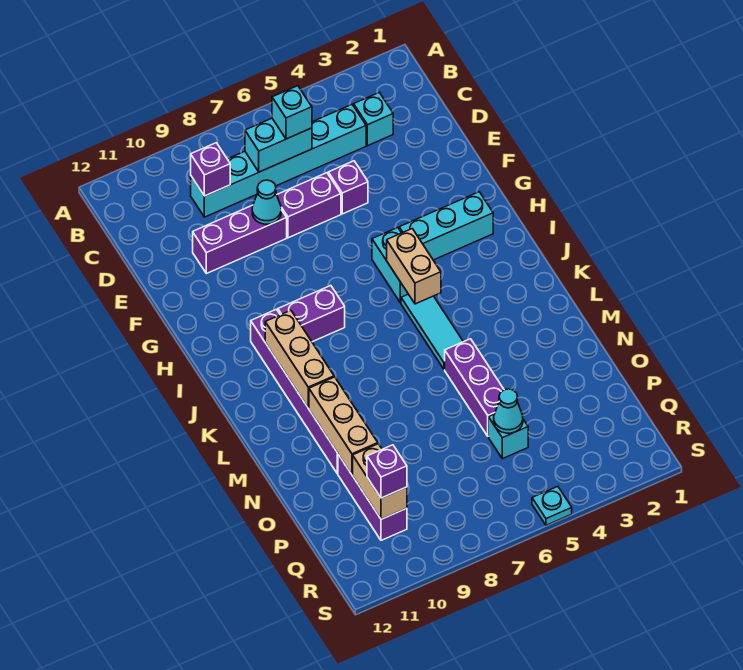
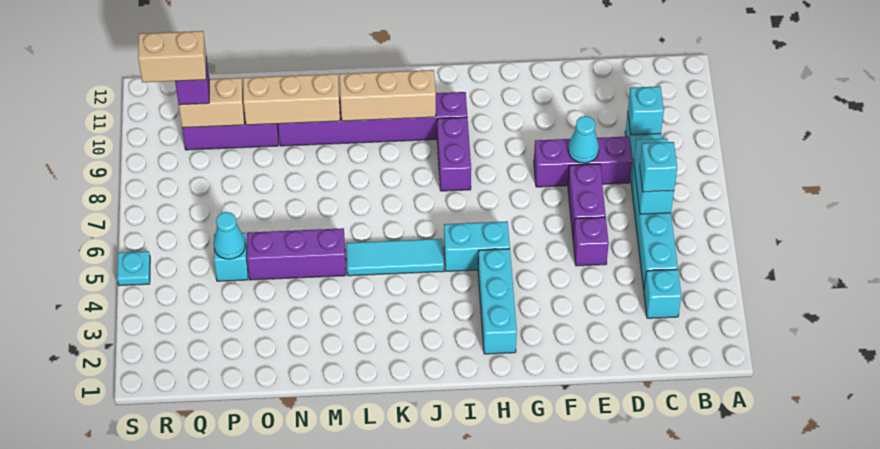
purple 1x1 brick [191,143,230,196] -> cyan 1x1 brick [628,86,664,135]
purple 1x3 brick [193,205,287,274] -> purple 1x3 brick turned to [534,136,632,187]
tan 1x2 brick [387,229,441,304] -> tan 1x2 brick moved to [138,31,206,82]

